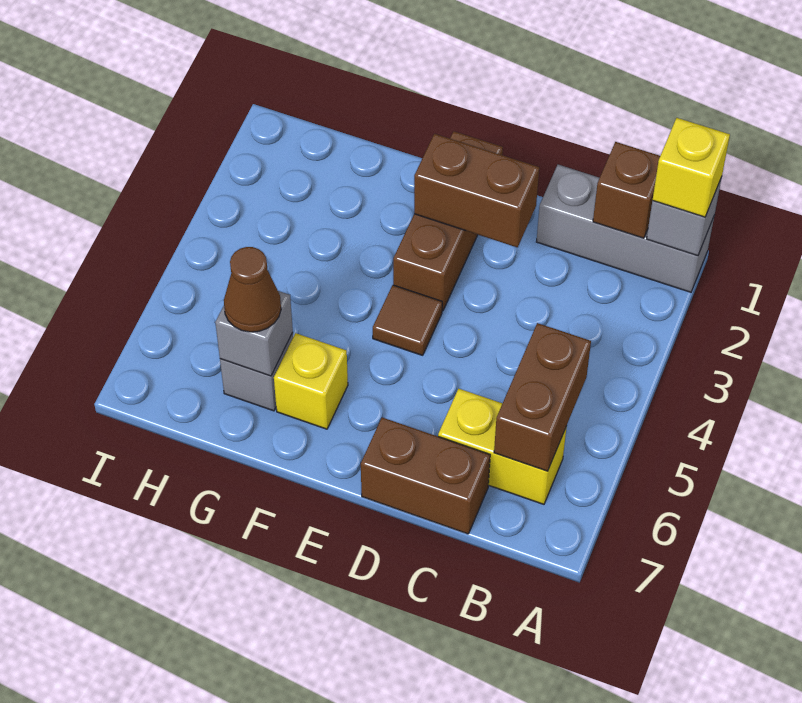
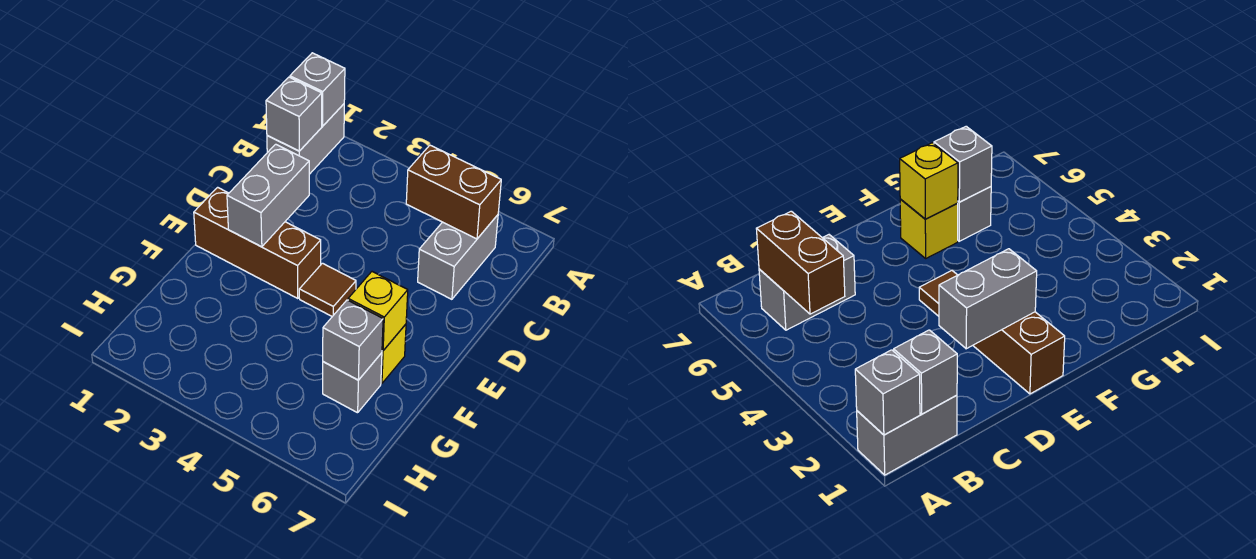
grey 1x3 brick [536,165,714,292] -> grey 1x2 brick [267,104,344,174]
yellow 1x1 brick [653,118,730,217] -> yellow 1x1 brick moved to [348,272,408,351]
brown 1x1 brick [593,142,660,238] -> grey 1x1 brick [266,77,322,151]
yellow 1x2 brick [438,389,567,504] -> grey 1x2 brick [418,215,498,299]
brown 1x2 brick [361,417,490,534] -> none
brown 1x2 brick [414,134,539,247] -> grey 1x2 brick [227,144,309,247]
brown 1x1 cone [224,247,281,332] -> none

